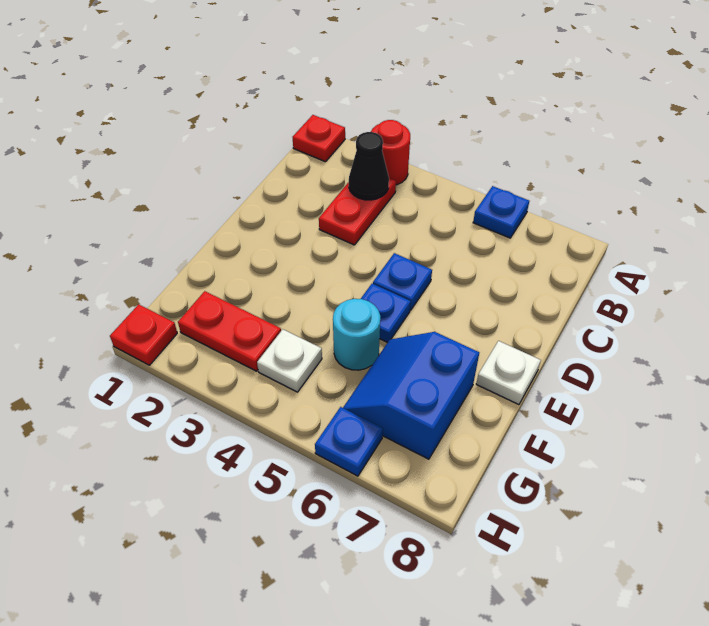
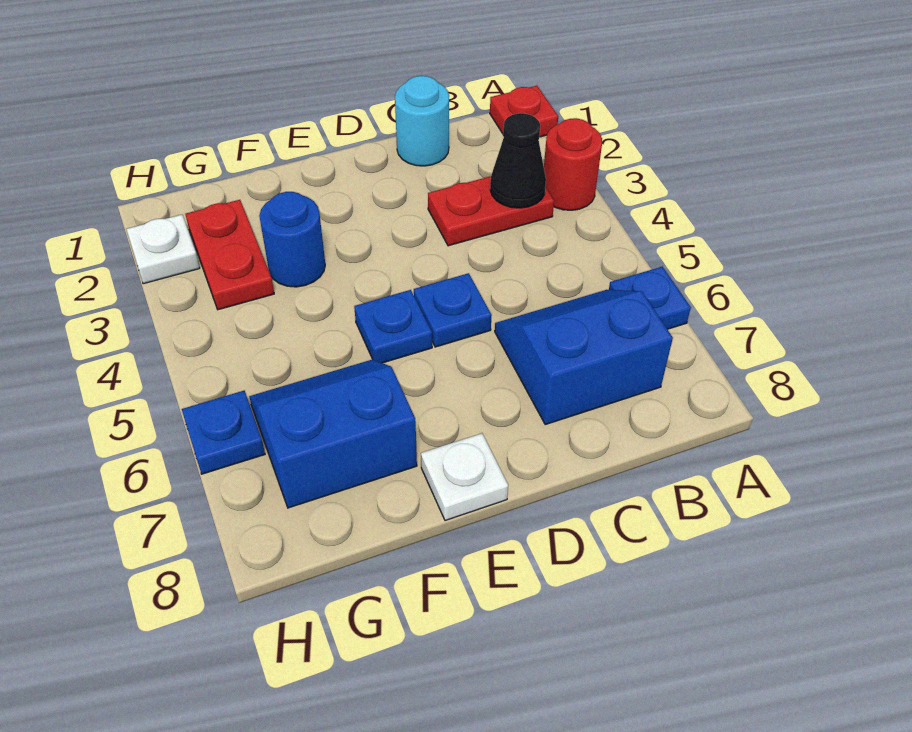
none -> blue 2x2 slope [495,290,673,425]
none -> blue 1x1 round brick [259,192,325,287]
cyan 1x1 round brick [333,299,380,370] -> cyan 1x1 round brick moved to [395,76,449,166]
white 1x1 plate [257,329,322,392] -> white 1x1 plate moved to [126,215,200,284]
red 1x1 plate [110,304,177,365] -> none

